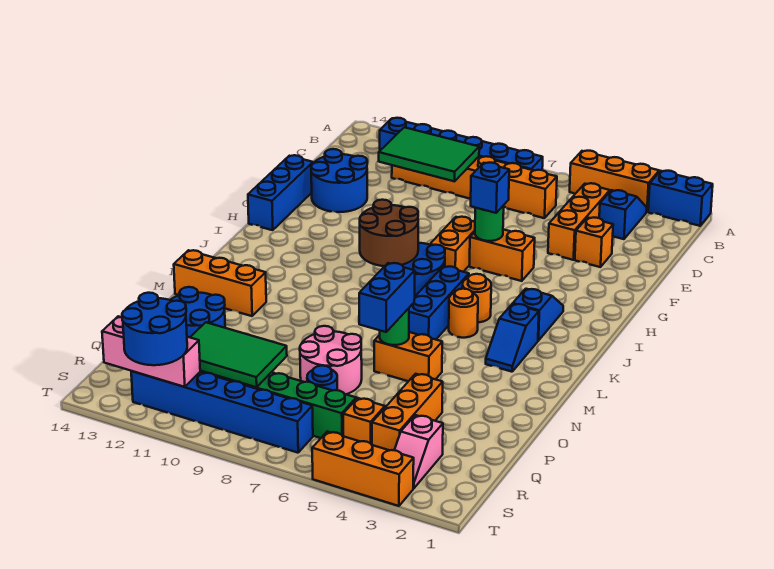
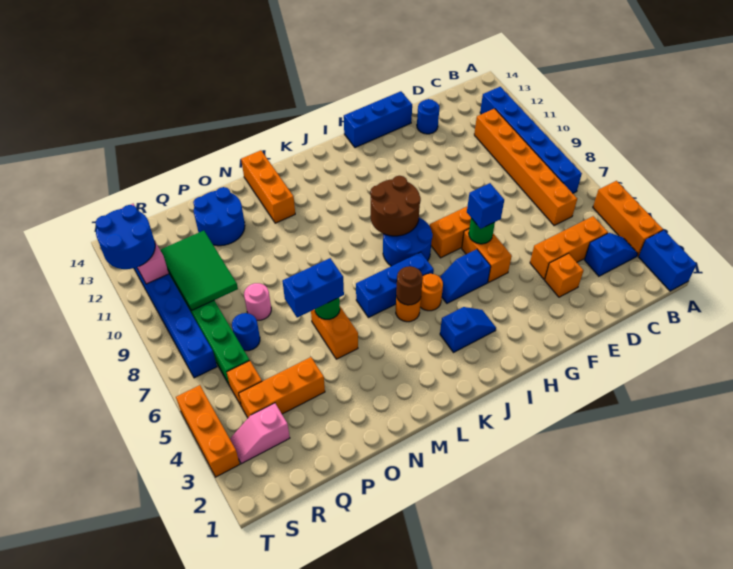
green 2x3 tile [379,127,479,181] -> none
blue 2x2 round brick [311,149,367,212] -> blue 1x1 round brick [417,99,439,134]
blue 1x2 slope [486,304,539,372] -> blue 1x2 slope moved to [440,249,491,303]
none -> brown 1x1 round brick [396,266,423,305]
pink 2x2 round brick [300,326,362,394] -> pink 1x1 round brick [244,283,271,320]

